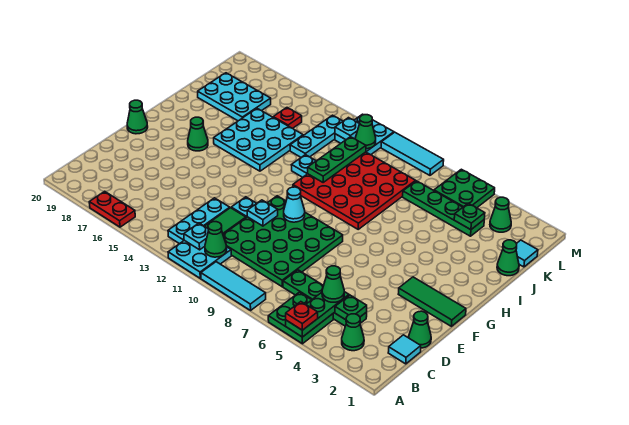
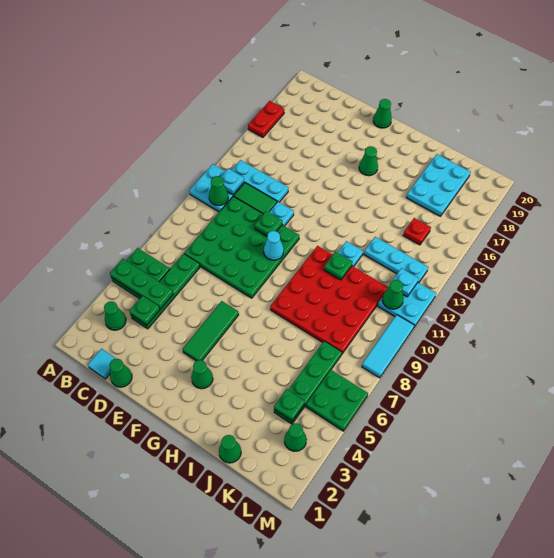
red 1x1 plate [286,302,318,330] -> none
cyan 1x3 tile [201,262,266,310] -> none
green 1x1 cone [322,266,344,302] -> green 1x1 cone moved to [191,360,213,389]
cyan 1x1 plate [247,200,278,226] -> green 1x1 plate [255,211,282,236]
green 1x3 tile [399,277,466,326] -> green 1x3 tile moved to [183,301,239,361]
cyan 3x3 plate [214,109,303,171] -> none
green 1x3 plate [308,137,366,182] -> green 1x1 plate [324,252,353,280]
cyan 1x1 tile [516,240,538,267] -> none

